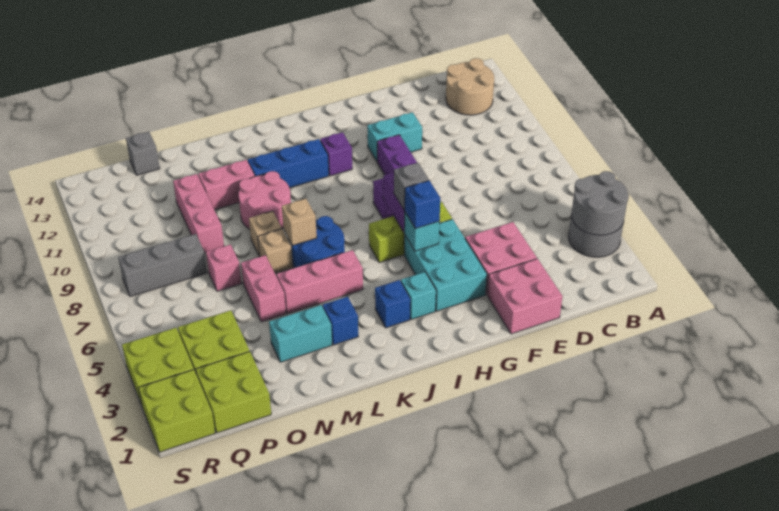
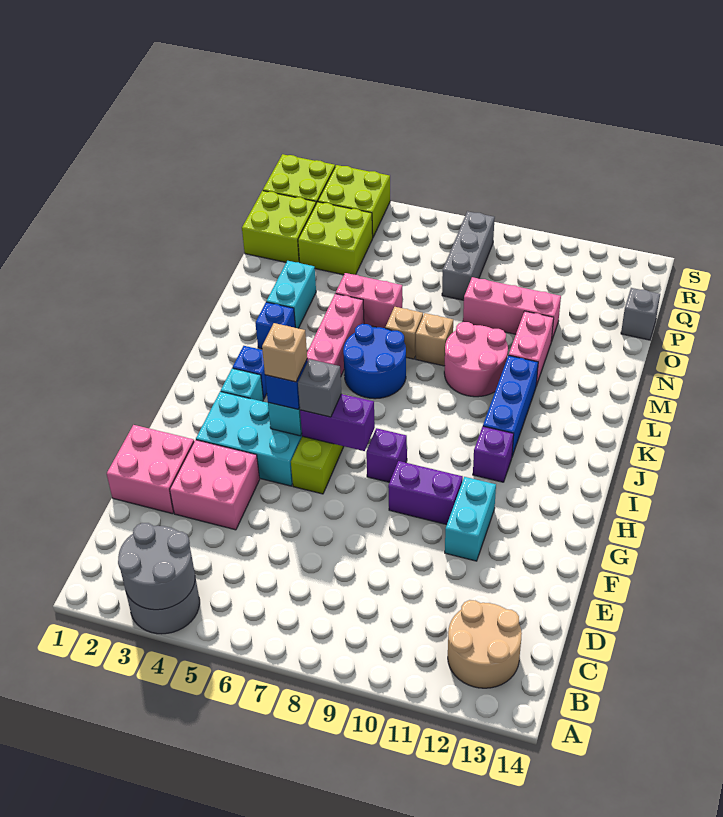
tan 1x1 brick [282,199,317,246] -> tan 1x1 brick moved to [262,323,307,382]
pink 1x1 brick [206,244,242,291] -> none

